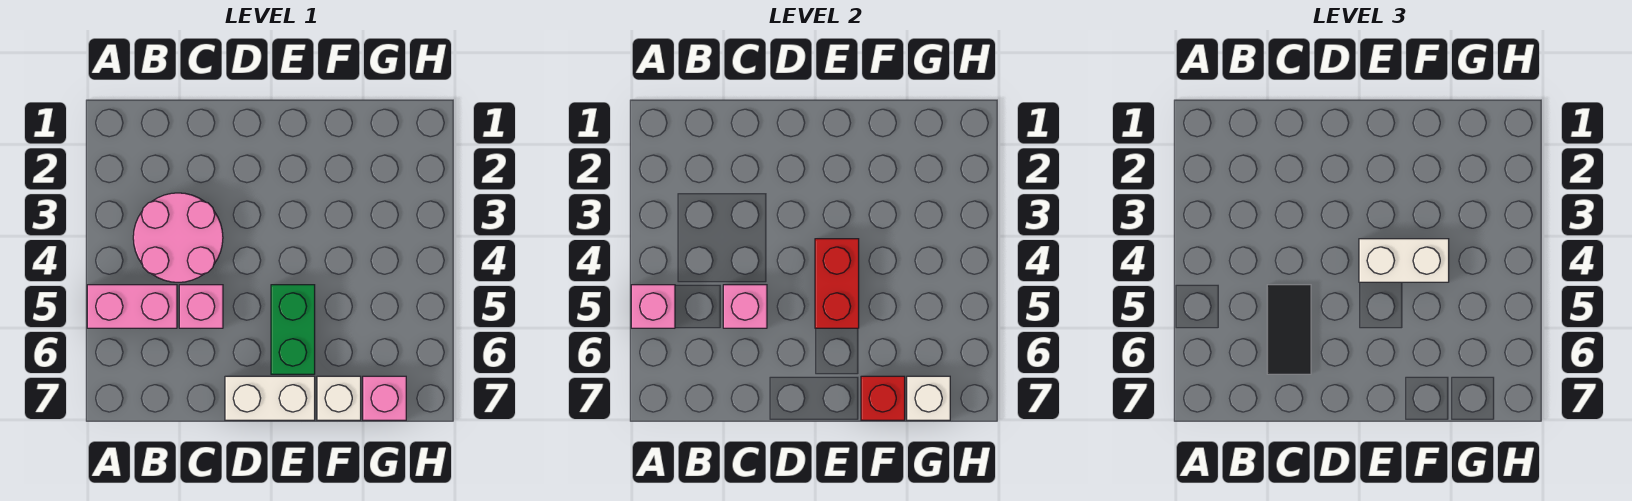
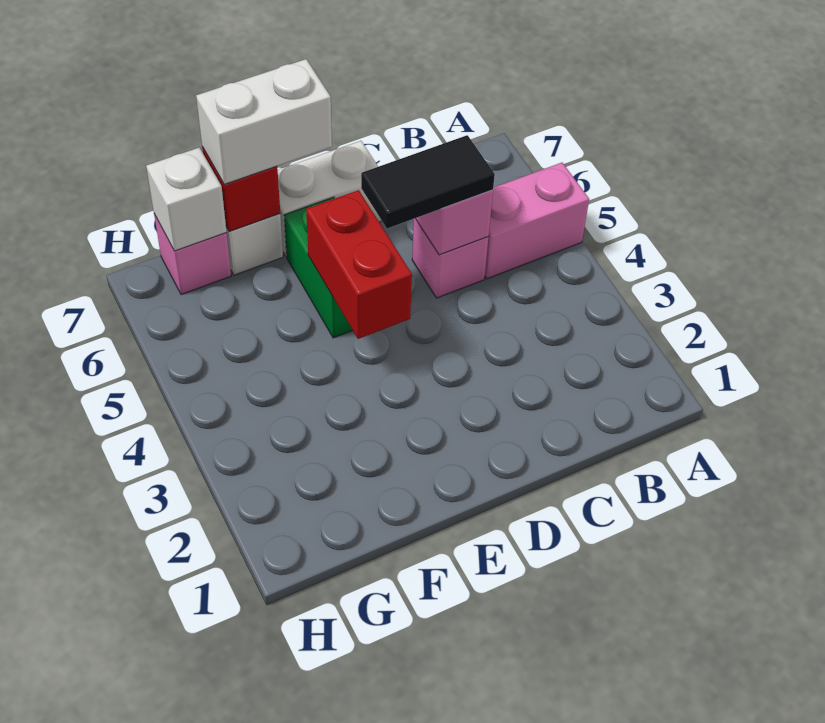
pink 1x1 brick [631,285,675,328] -> none
pink 2x2 round brick [133,193,223,282] -> none
black 1x2 tile [1267,285,1311,374] -> black 1x2 tile turned to [361,135,495,228]
white 1x2 brick [1359,239,1449,282] -> white 1x2 brick moved to [196,59,332,184]

